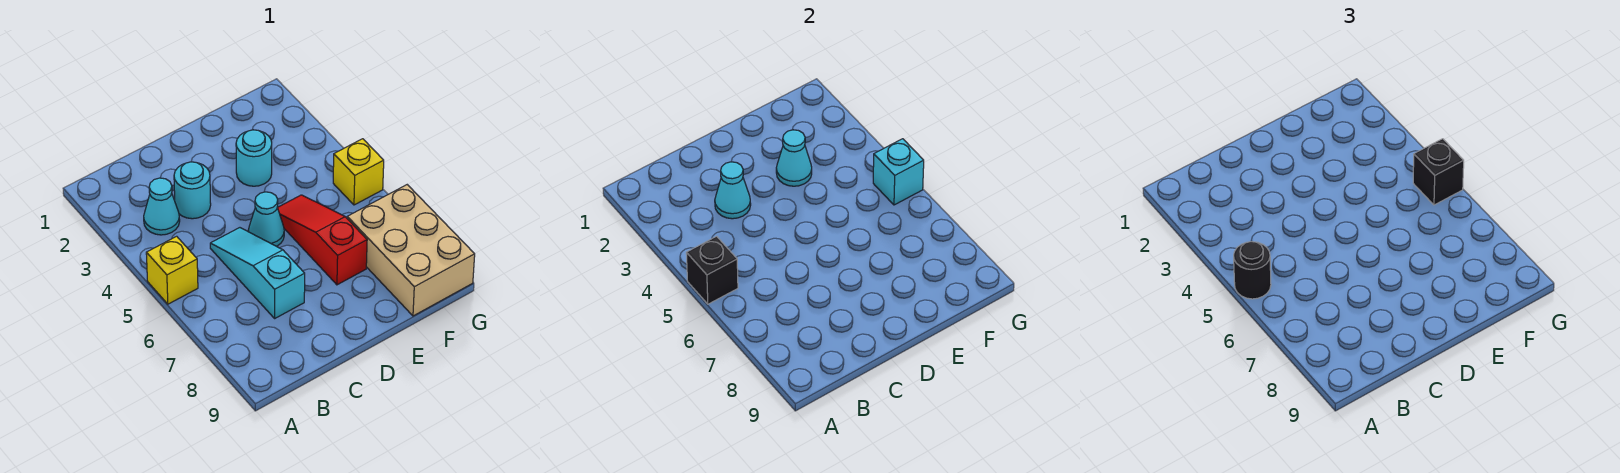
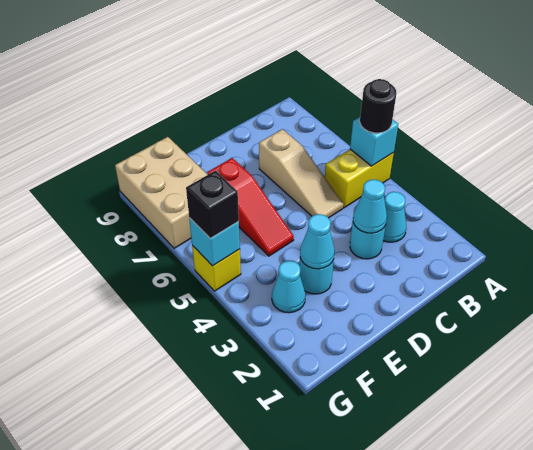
yellow 1x1 brick [146,236,198,304] -> yellow 1x2 brick [325,149,394,208]
black 1x1 brick [686,236,738,304] -> cyan 1x1 brick [350,117,398,166]
cyan 1x3 slope [210,228,305,318] -> tan 1x3 slope [259,129,343,218]
cyan 1x1 cone [248,192,284,246] -> cyan 1x1 cone moved to [272,260,306,313]

